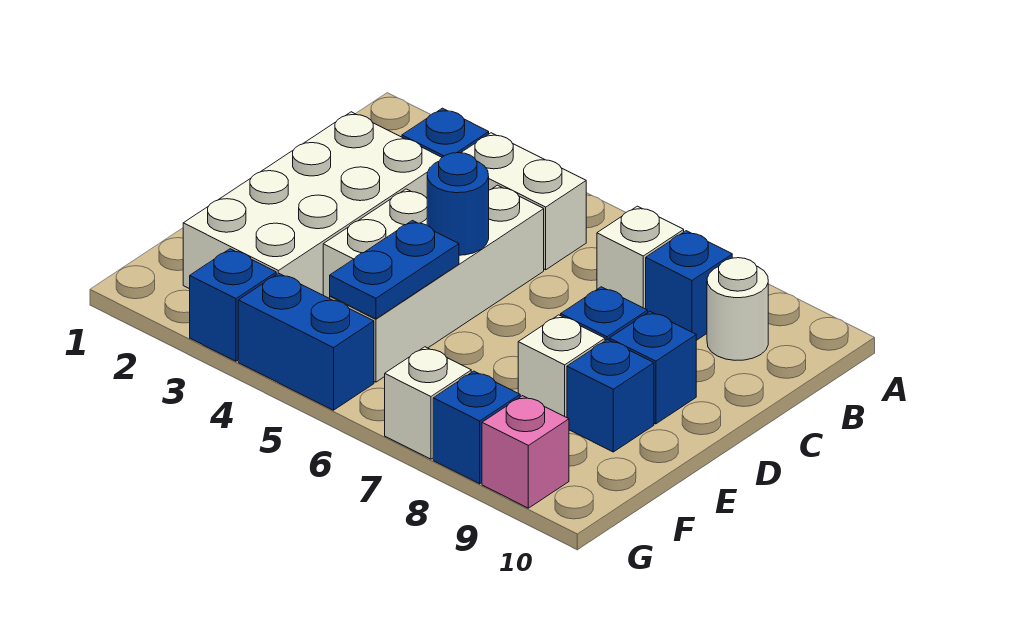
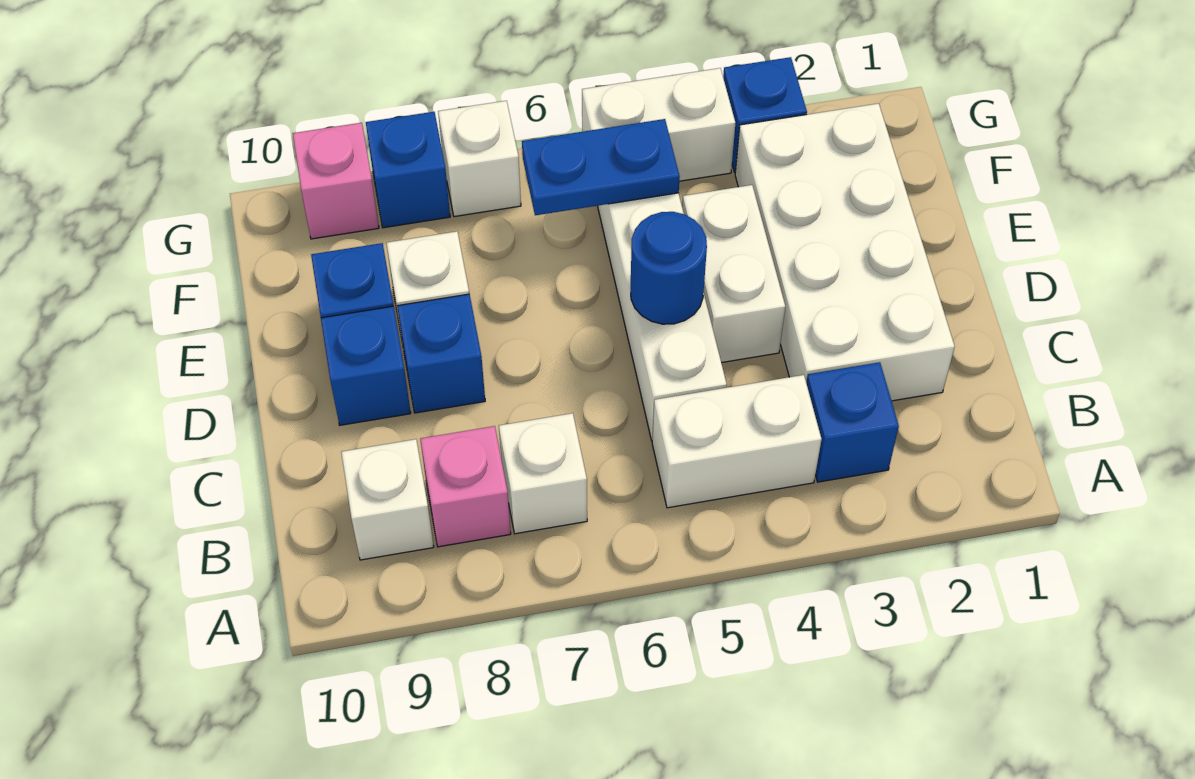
blue 1x1 brick [646,231,732,340] -> pink 1x1 brick [420,426,511,547]
white 1x1 round brick [707,258,768,360] -> white 1x1 brick [341,439,434,560]
blue 1x2 plate [330,221,459,319] -> blue 1x2 plate turned to [522,119,680,215]
blue 1x2 brick [238,273,374,410] -> white 1x2 brick [582,68,735,181]

